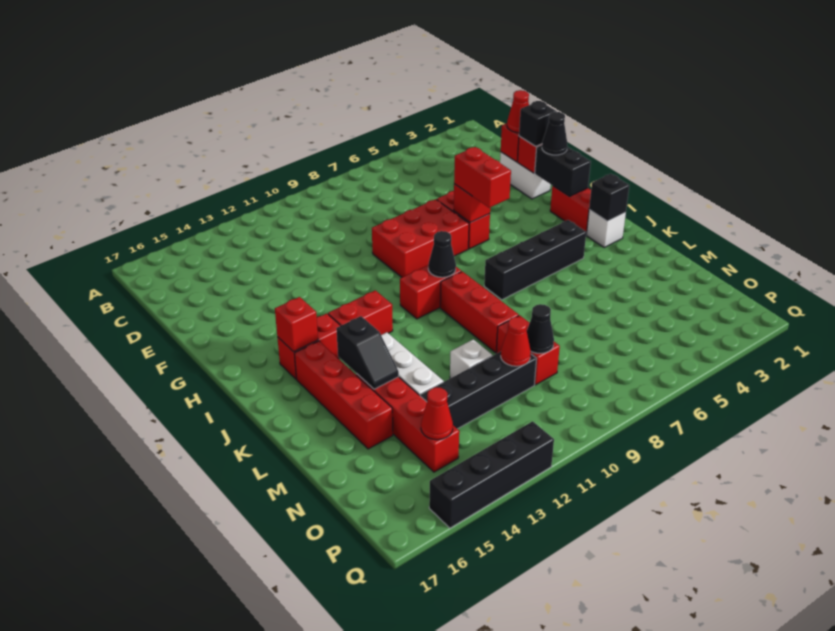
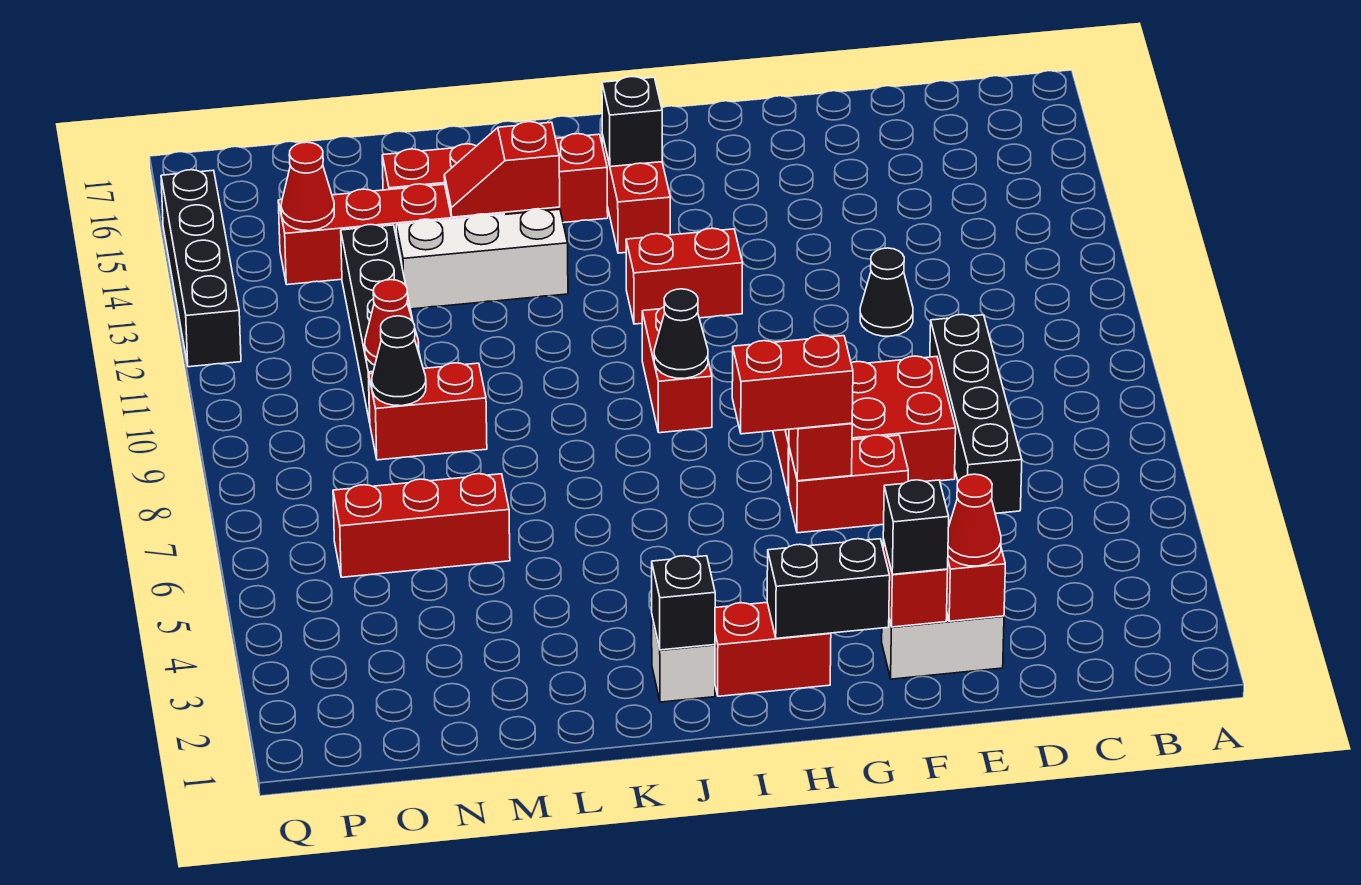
red 2x3 brick [372,199,469,277] -> red 2x3 brick turned to [773,356,956,496]
black 1x1 cone [542,112,567,155] -> black 1x1 cone moved to [860,248,913,336]
red 1x2 brick [328,290,393,335] -> red 1x2 brick turned to [626,228,743,324]
red 1x1 brick [275,297,318,352] -> black 1x1 brick [602,77,662,167]
black 1x4 brick [484,220,586,300] -> black 1x4 brick moved to [930,315,1022,514]
red 1x3 brick [440,271,519,353] -> red 1x3 brick moved to [333,474,510,577]
black 1x2 slope [336,316,399,389] -> red 1x2 slope [444,122,560,217]
white 1x1 brick [450,339,492,378] -> none

